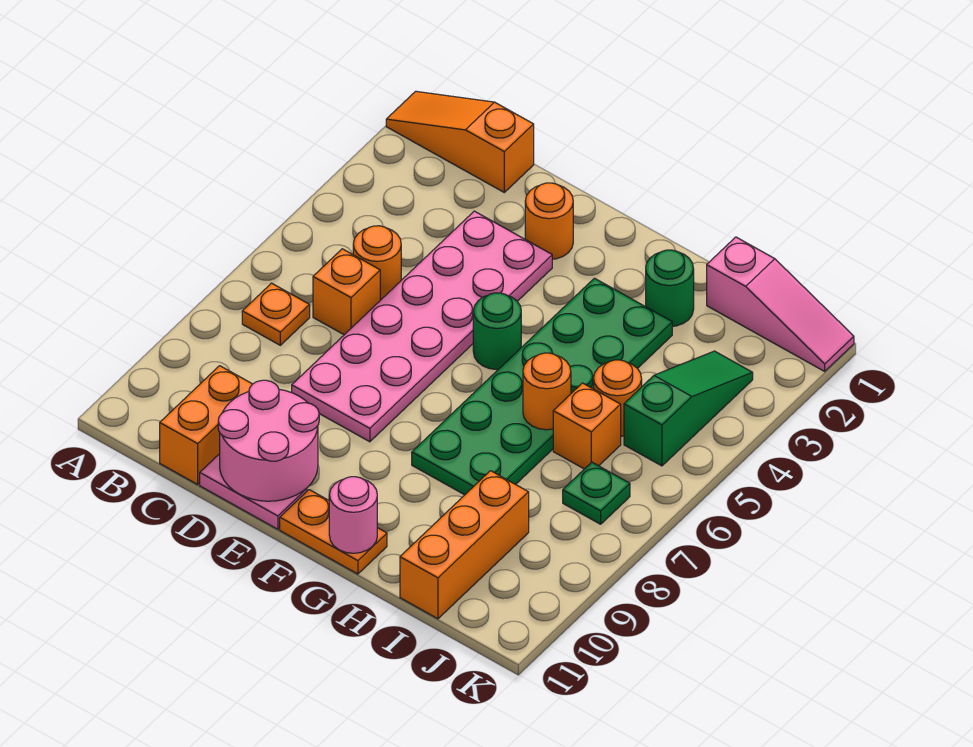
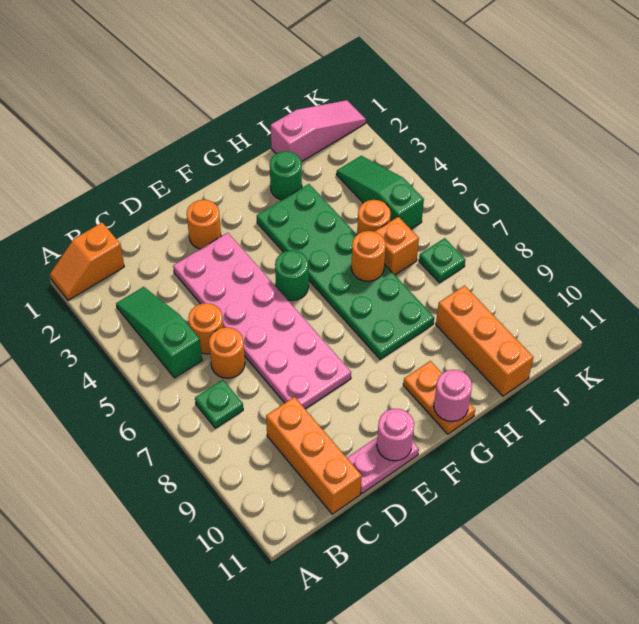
orange 1x3 slope [386,91,534,192] -> orange 1x2 slope [50,223,124,300]
none -> green 1x3 slope [116,287,202,378]
orange 1x1 plate [242,283,310,345] -> green 1x1 plate [195,380,243,428]
orange 1x1 brick [313,249,380,335] -> orange 1x1 round brick [209,327,245,378]
orange 1x2 brick [160,366,252,484] -> orange 1x3 brick [266,397,362,514]
pink 2x2 round brick [218,380,319,501] -> pink 1x1 round brick [377,409,414,461]
orange 1x2 plate [280,490,387,574] -> orange 1x2 plate turned to [403,361,475,434]

